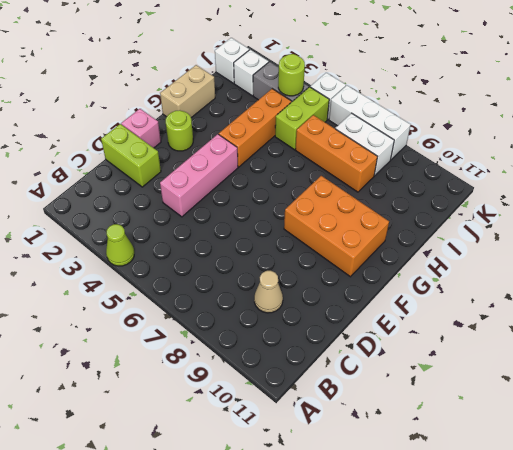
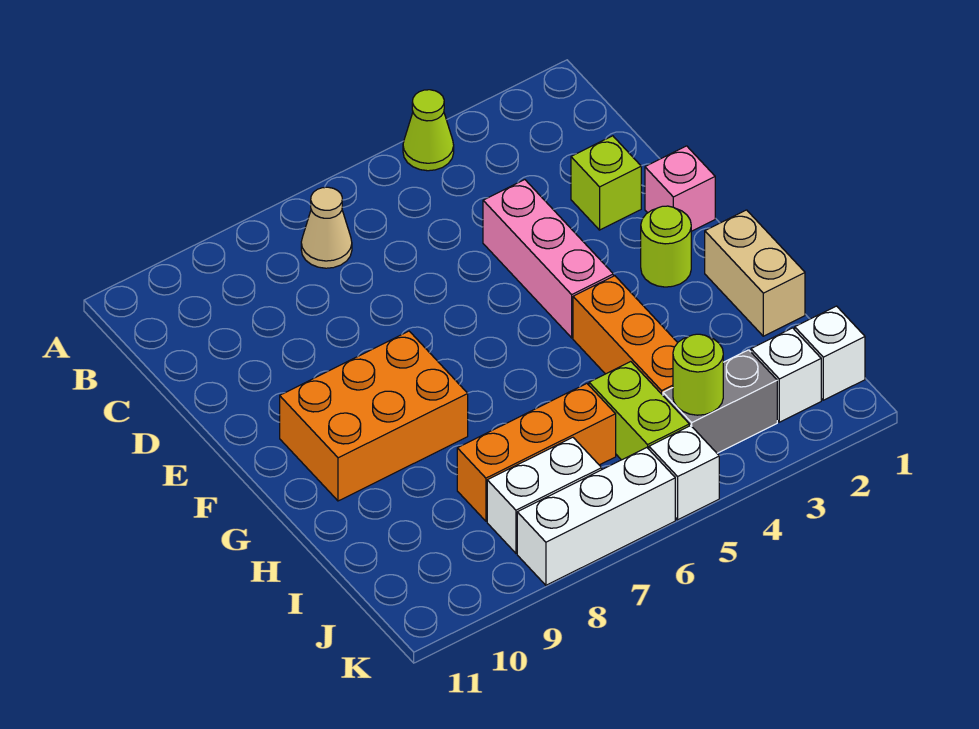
tan 1x1 cone [254,271,283,313] -> tan 1x1 cone moved to [301,187,352,268]
lime 1x2 brick [101,124,161,187] -> lime 1x1 brick [571,136,641,230]

